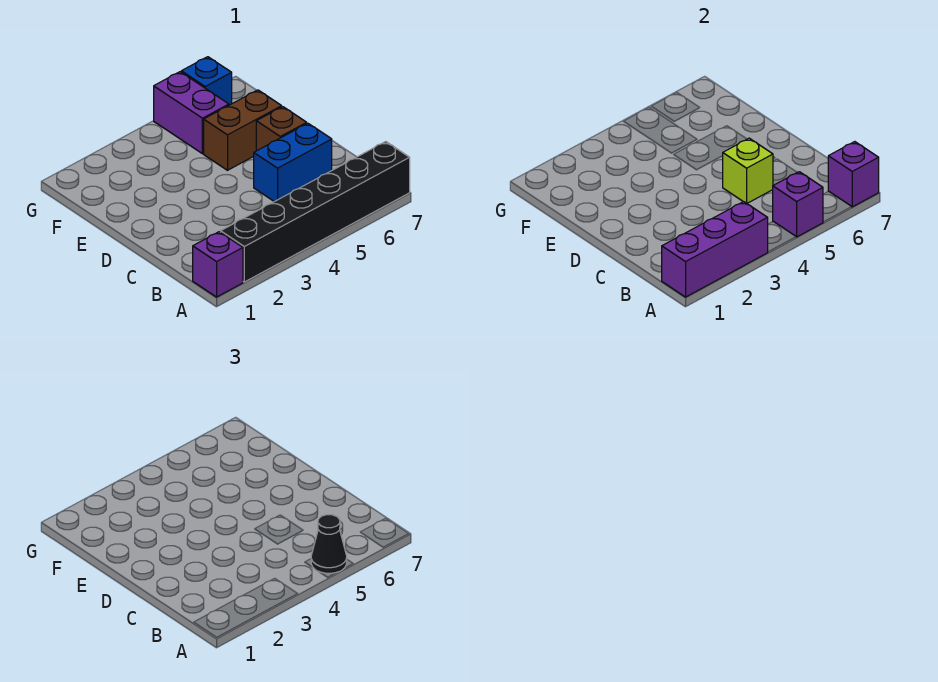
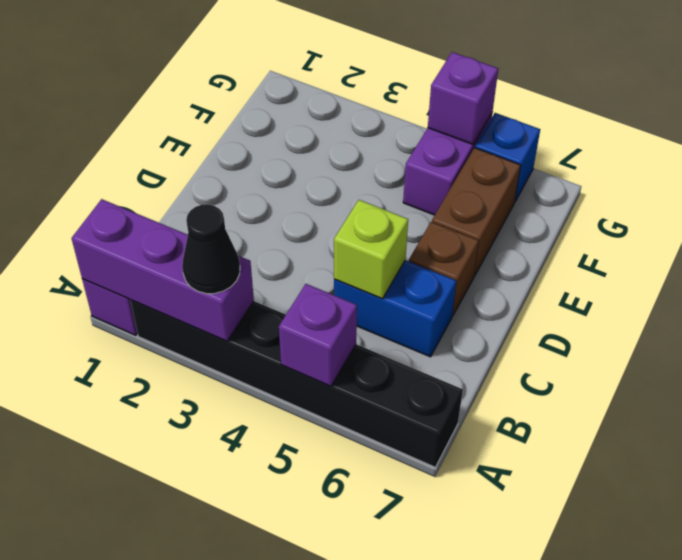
black 1x1 cone [311,515,347,573] -> black 1x1 cone moved to [182,204,240,294]
purple 1x1 brick [828,142,879,207] -> purple 1x1 brick moved to [428,52,498,144]
brown 1x2 brick [204,90,282,170] -> brown 1x2 brick turned to [432,148,521,276]

